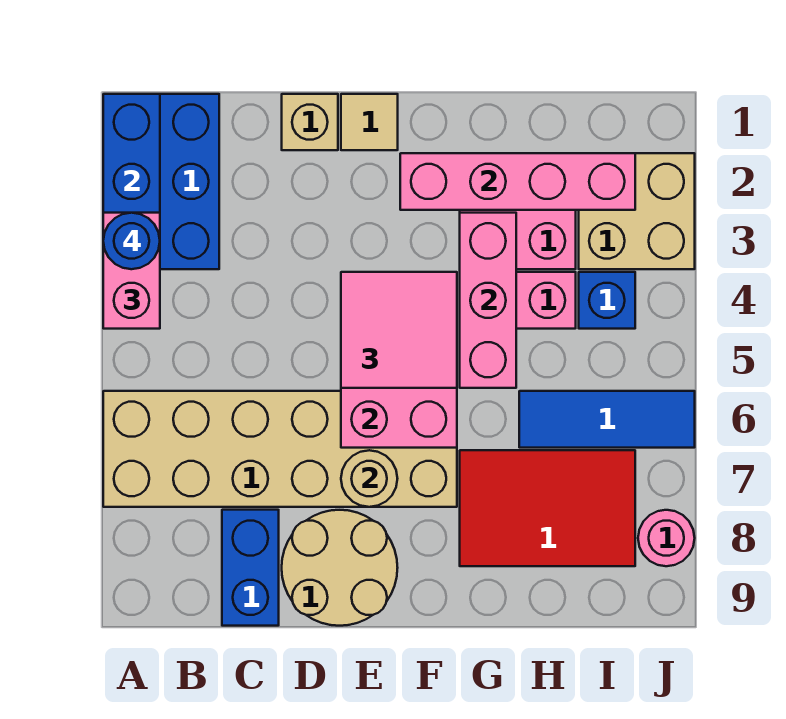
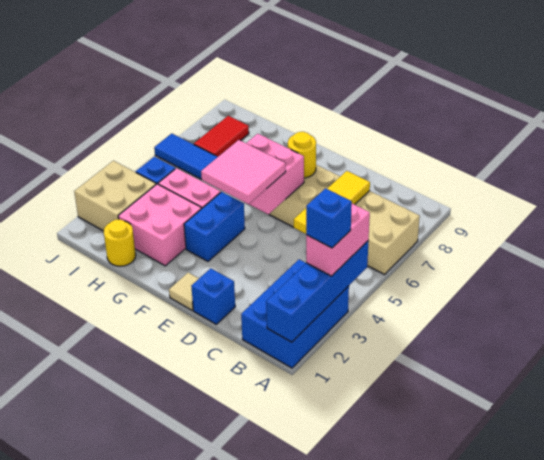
blue 1x1 round brick [103,213,160,269] -> blue 1x1 brick [306,188,352,248]
none -> yellow 1x3 tile [294,171,370,234]
blue 1x2 brick [222,510,279,626] -> blue 1x2 brick moved to [184,192,245,261]
tan 1x1 brick [282,94,338,150] -> blue 1x1 brick [191,268,235,324]
tan 2x2 round brick [282,510,398,626] -> none
tan 1x1 round brick [341,450,398,507] -> yellow 1x1 round brick [288,132,316,178]
pink 1x4 brick [400,153,635,210] -> none
pink 1x3 brick [460,213,516,388] -> none
red 2x3 tile [460,450,635,566] -> red 1x2 tile [194,116,249,157]
none -> yellow 1x1 round brick [104,219,136,266]
pink 1x1 round brick [638,510,695,566] -> none

